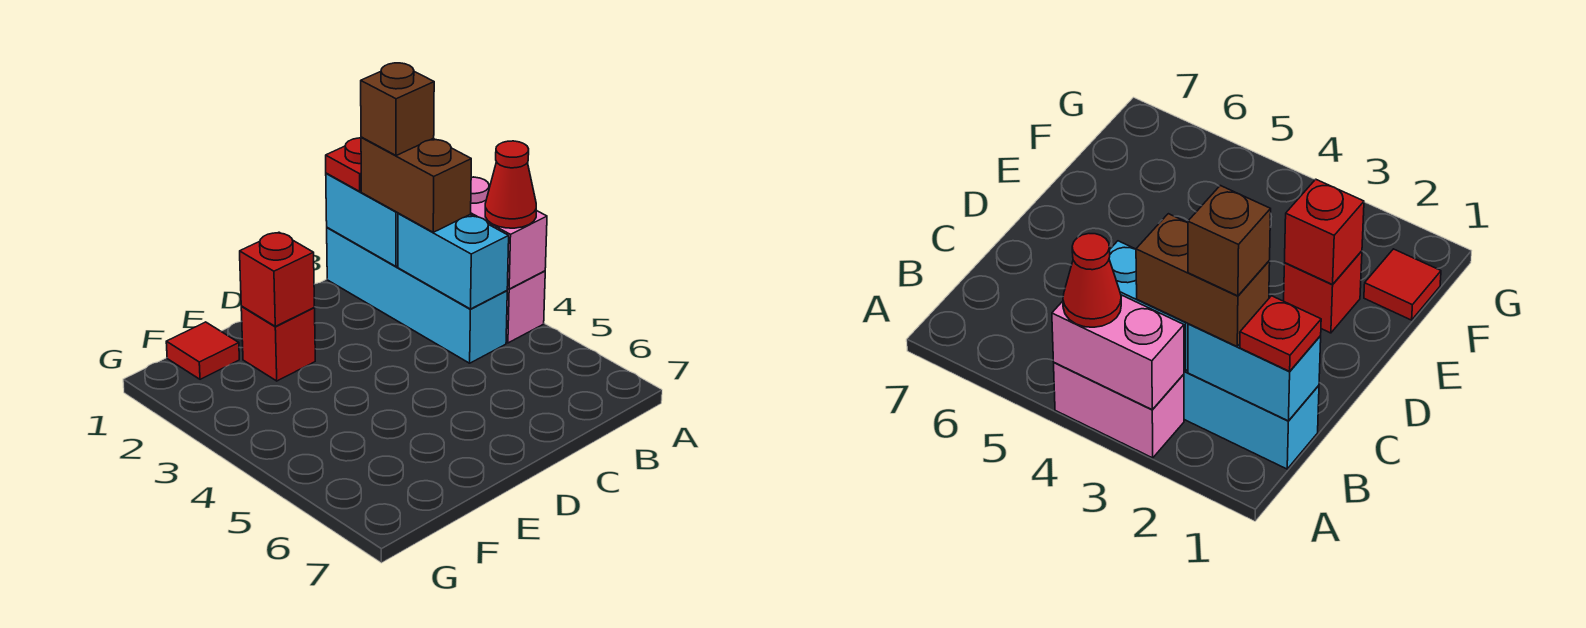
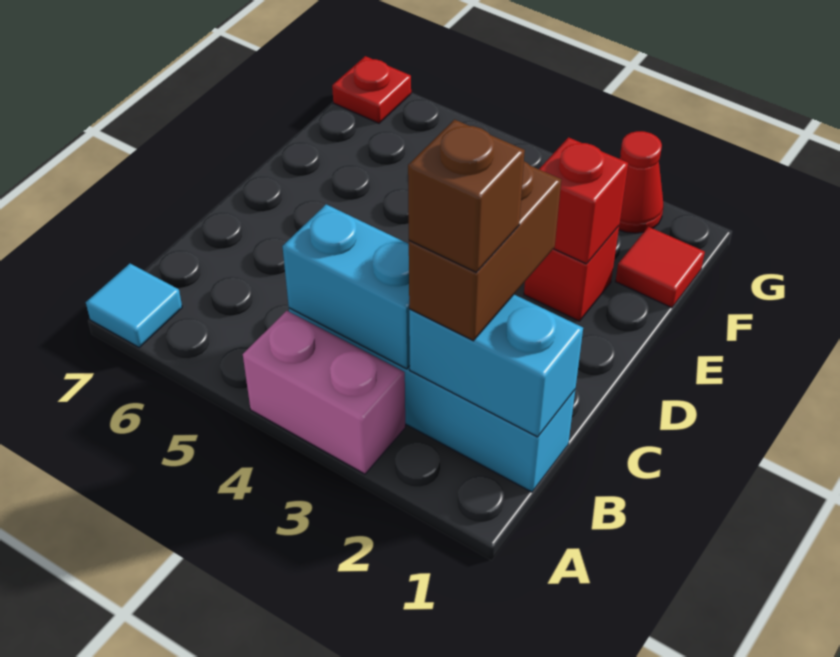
pink 1x2 brick [470,177,547,289] -> none
red 1x1 cone [485,141,536,228] -> red 1x1 cone moved to [619,131,663,233]
none -> cyan 1x1 tile [86,264,182,347]
red 1x1 plate [326,138,361,191] -> red 1x1 plate moved to [332,56,411,123]
brown 1x2 brick [361,137,471,232] -> brown 1x2 brick turned to [409,161,561,341]

